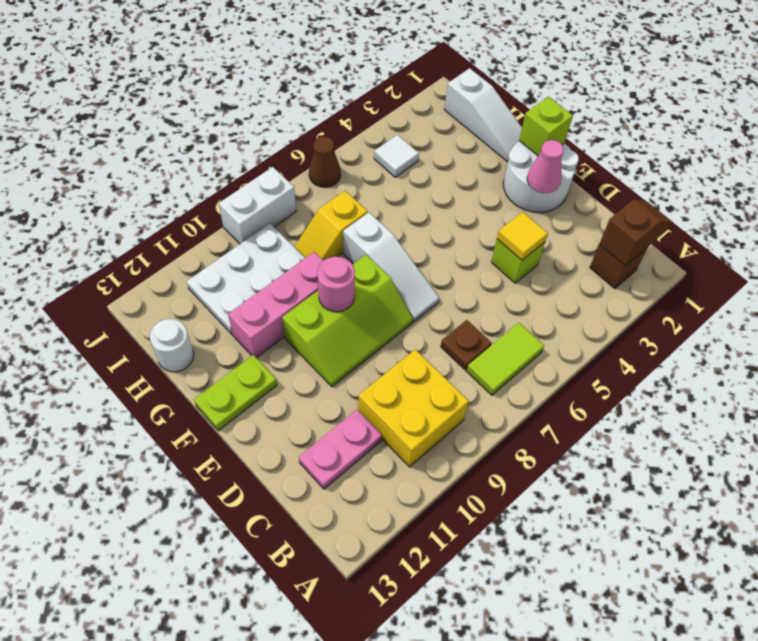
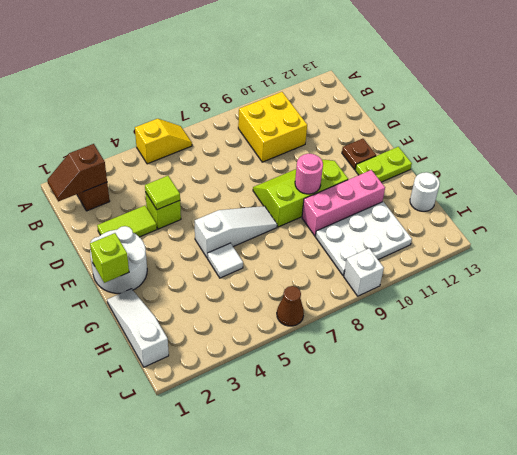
lime 1x2 tile [467,323,544,395] -> lime 1x2 tile moved to [97,206,157,237]
brown 1x1 plate [441,320,492,370] -> brown 1x1 plate moved to [342,139,376,170]
pink 1x2 plate [299,410,382,489] -> none
yellow 1x1 tile [497,212,548,260] -> lime 1x1 tile [145,176,180,210]
pink 1x1 cone [527,140,564,193] -> none
white 1x3 slope [343,212,439,321] -> white 1x3 slope turned to [195,206,277,258]
yellow 1x2 slope [294,191,368,261] -> yellow 1x2 slope moved to [135,119,192,164]
white 1x1 tile [374,135,419,177] -> white 1x1 tile moved to [208,243,243,278]
white 1x2 brick [219,167,296,244] -> white 1x1 brick [344,248,384,296]

